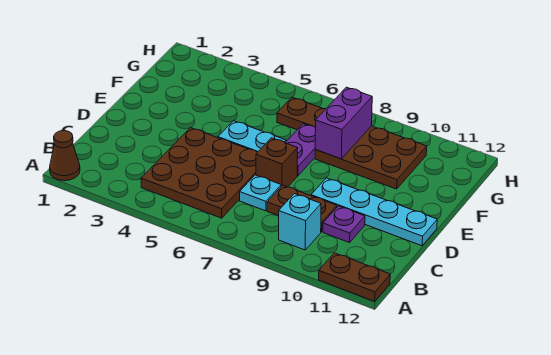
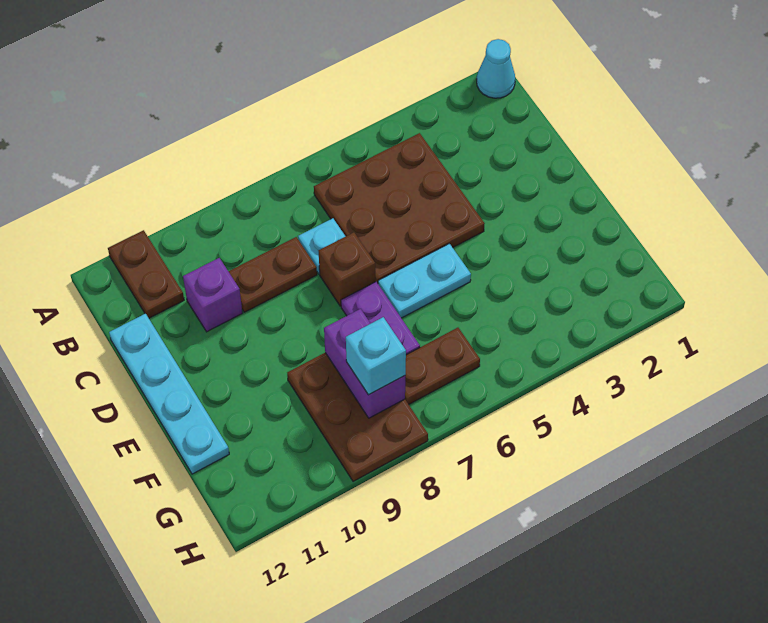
brown 1x1 cone [50,131,80,181] -> cyan 1x1 cone [477,39,515,98]
brown 1x2 plate [319,253,390,301] -> brown 1x2 plate turned to [108,230,184,318]
cyan 1x1 brick [279,194,321,250] -> cyan 1x1 brick moved to [346,317,406,395]
purple 1x1 plate [323,206,365,243] -> purple 1x1 brick [183,258,242,332]
cyan 1x4 plate [311,178,437,246] -> cyan 1x4 plate turned to [109,314,229,474]
brown 2x3 plate [315,126,427,189] -> brown 2x3 plate turned to [287,353,428,482]

